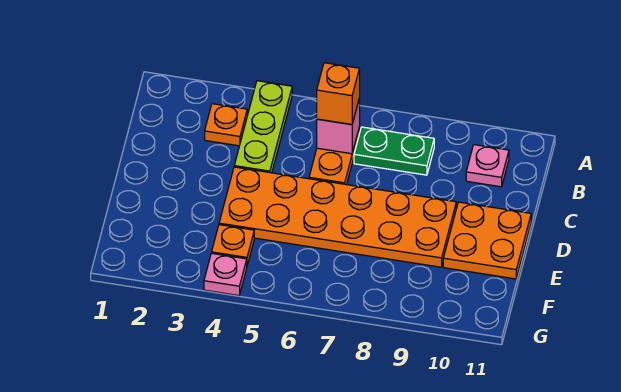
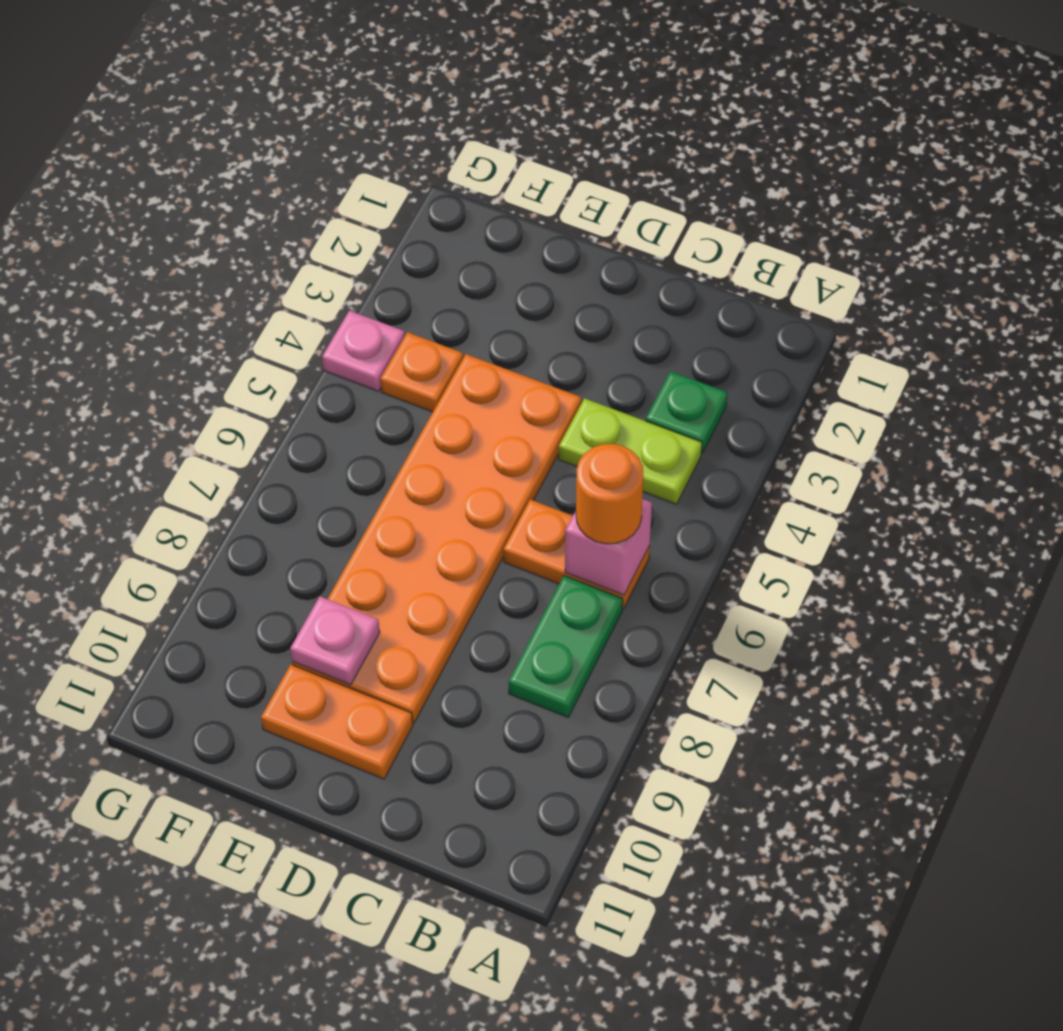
lime 1x3 plate [234,81,292,173] -> lime 1x2 plate [559,398,702,504]
orange 1x1 plate [205,104,247,146] -> green 1x1 plate [646,371,727,453]
orange 1x1 brick [317,63,360,125] -> orange 1x1 round brick [576,444,643,544]
pink 1x1 plate [466,145,509,187] -> pink 1x1 plate moved to [290,597,380,685]
orange 2x2 plate [443,202,531,279] -> orange 1x2 plate [261,665,413,779]

